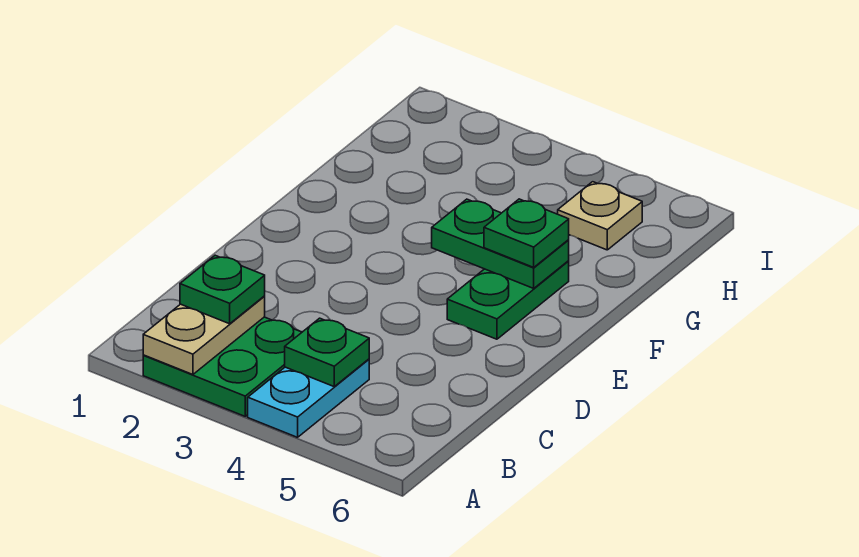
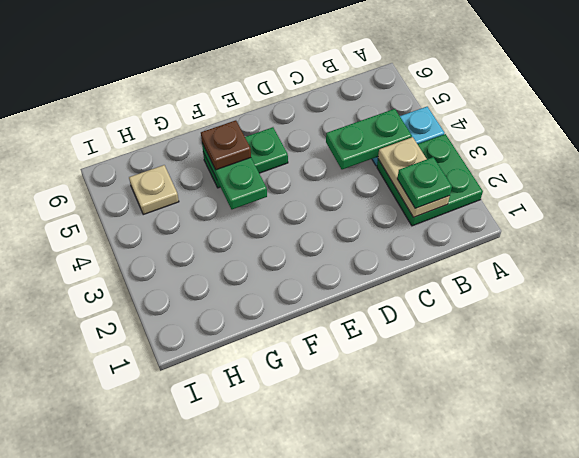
tan 1x2 plate [143,296,265,375] -> tan 1x2 plate turned to [378,137,450,217]
green 1x1 plate [285,318,369,386] -> green 1x2 plate [326,109,412,169]
green 1x1 plate [484,199,569,267] -> brown 1x1 plate [201,120,251,170]

